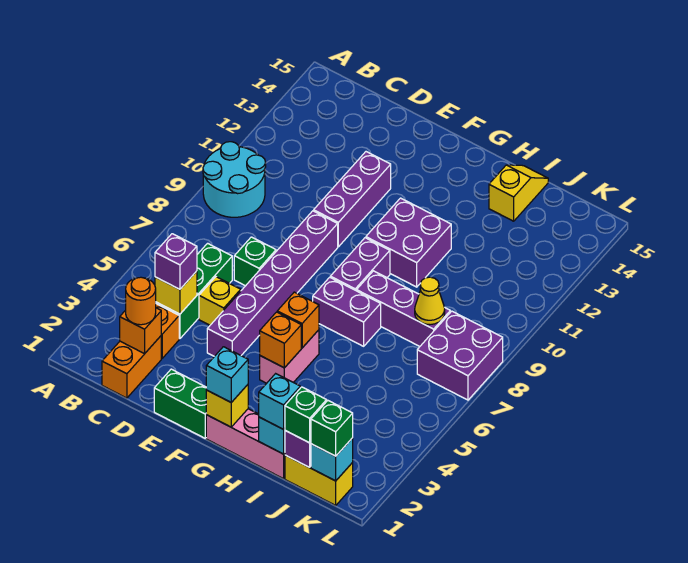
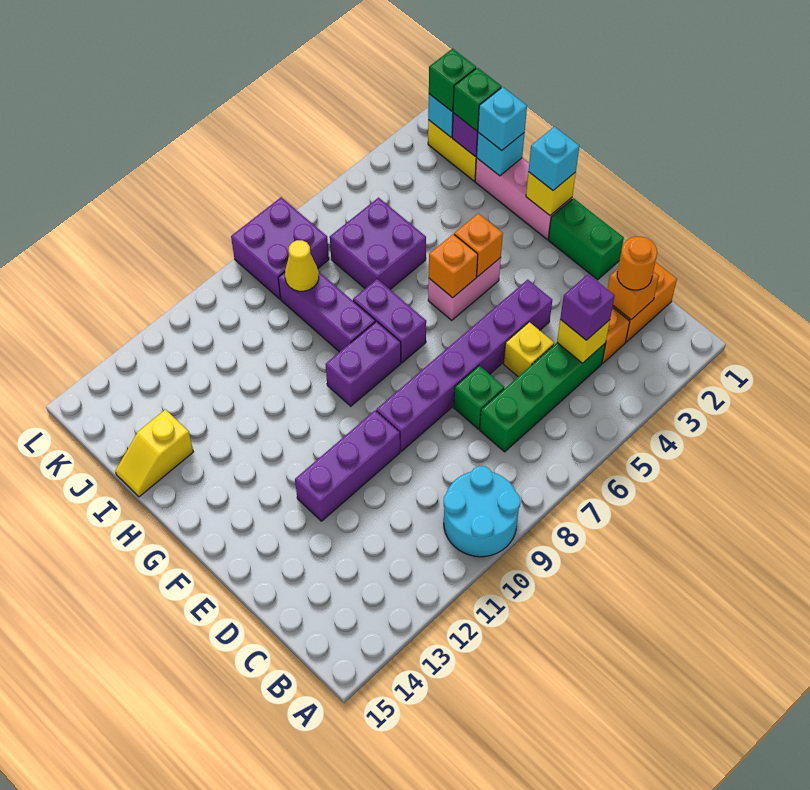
green 1x3 brick [156,243,232,339] -> green 1x4 brick [480,343,606,452]
purple 2x2 brick [366,198,451,287] -> purple 2x2 brick moved to [330,198,426,289]

